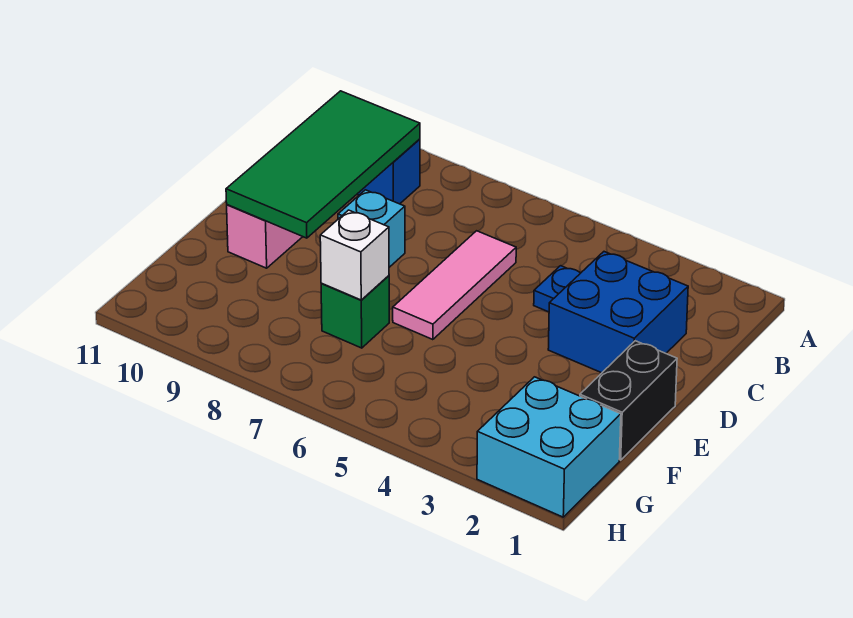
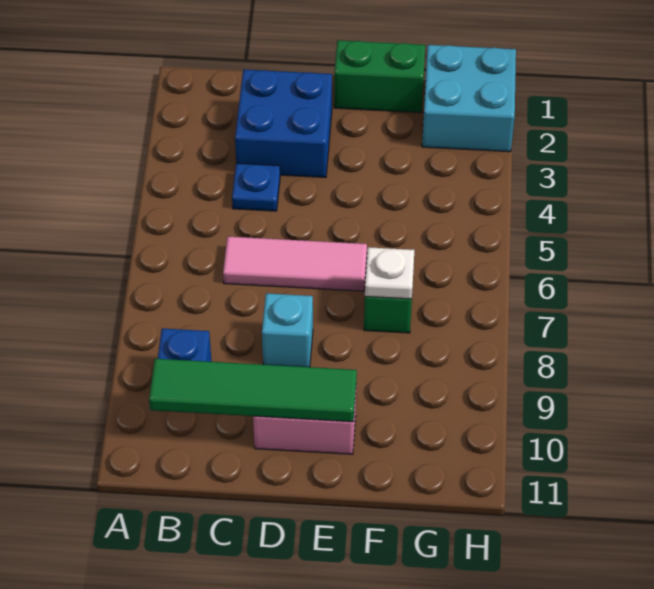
green 2x4 tile [226,91,420,238] -> green 1x4 tile [149,359,357,422]
black 1x2 brick [580,341,677,460] -> green 1x2 brick [334,40,425,113]
white 1x1 brick [320,210,389,300] -> white 1x1 plate [365,247,414,299]

